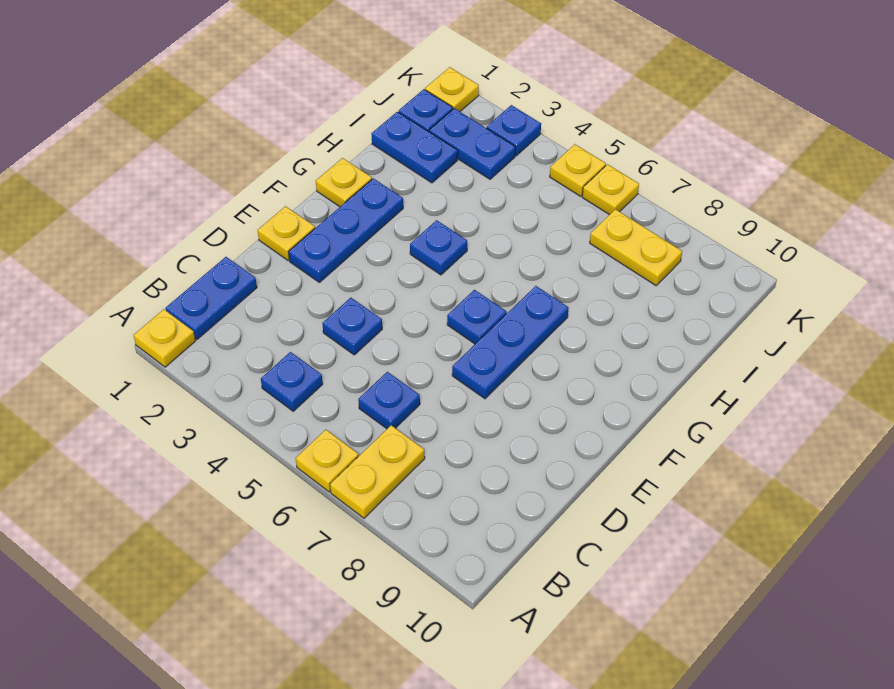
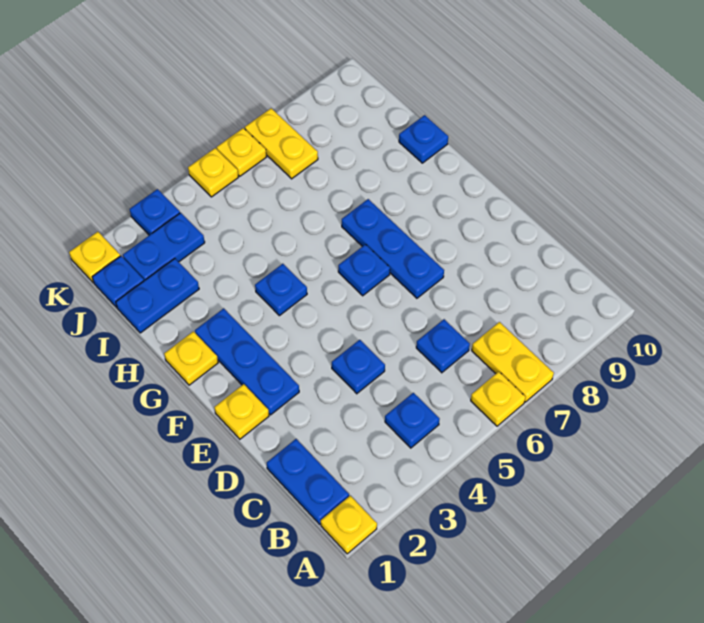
none -> blue 1x1 plate [399,115,448,163]
yellow 1x2 plate [590,209,682,286] -> yellow 1x2 plate turned to [245,108,318,179]

